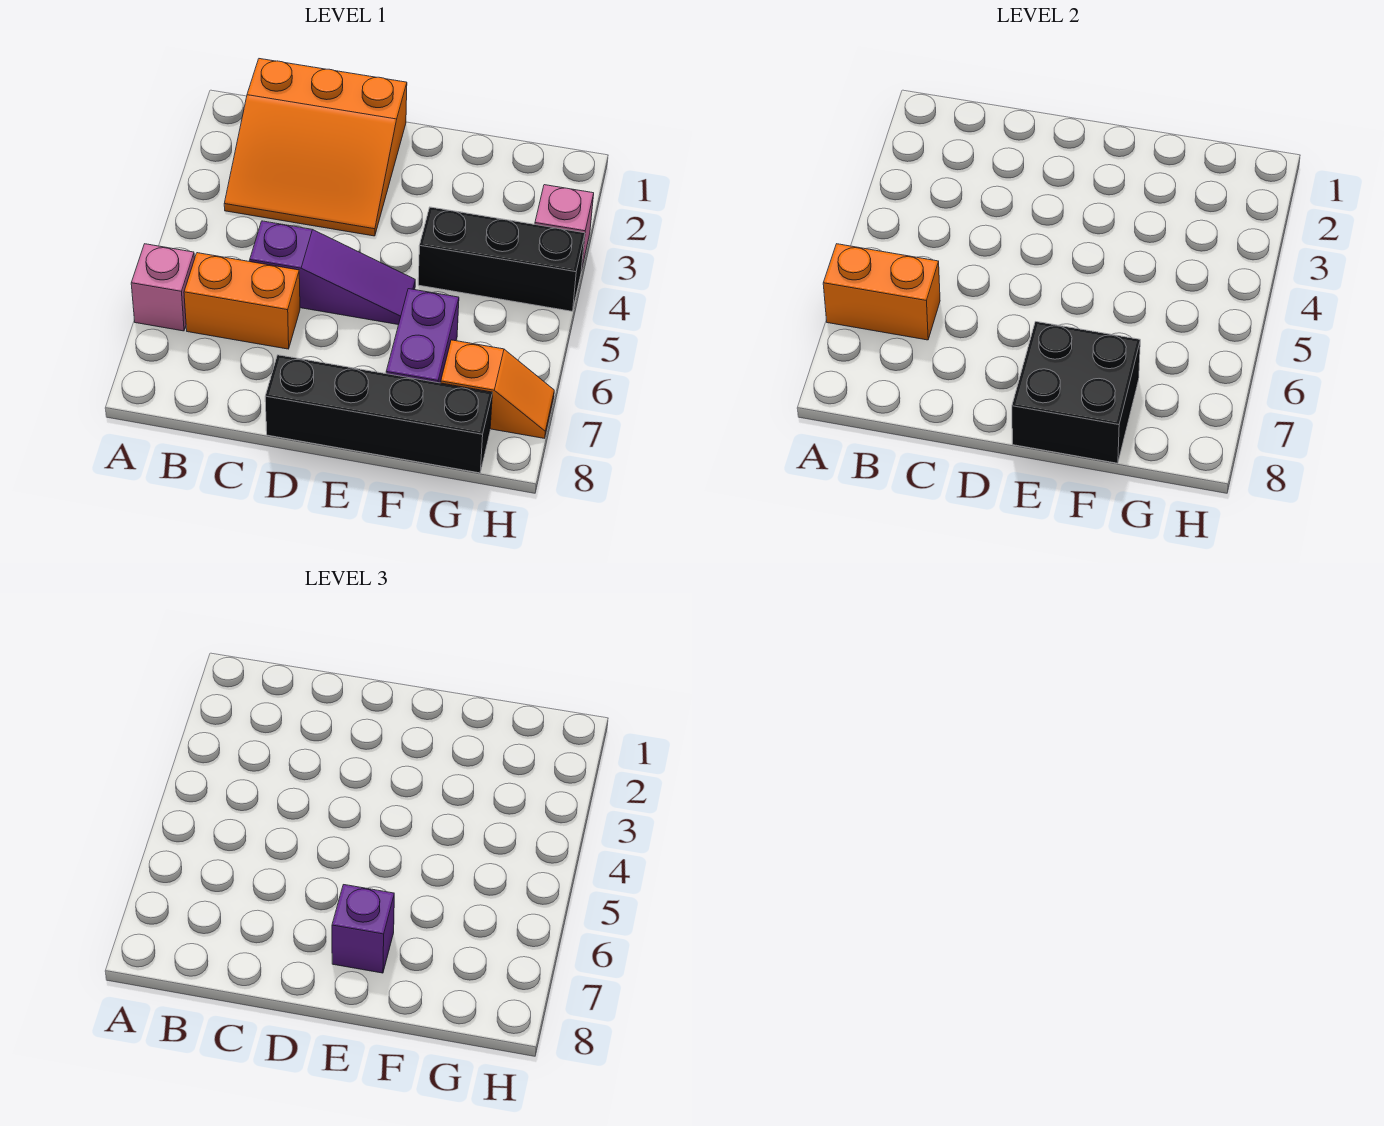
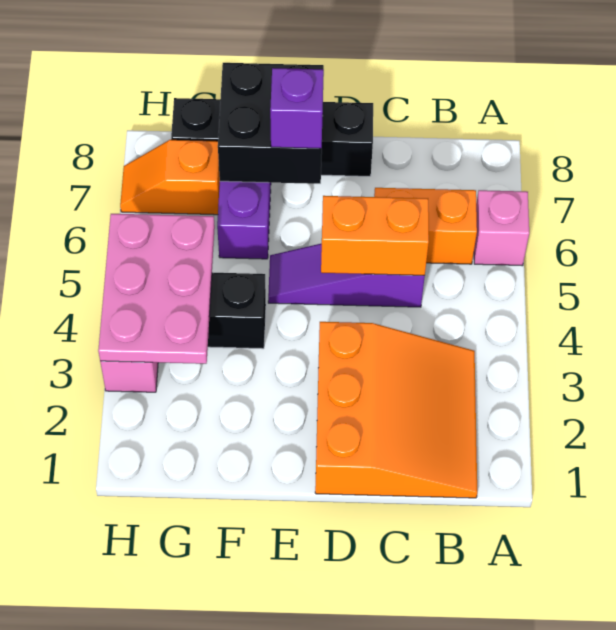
orange 1x2 brick [823,244,940,340] -> orange 1x2 brick moved to [321,196,429,275]
orange 3x3 slope [224,59,407,236] -> orange 3x3 slope turned to [315,322,477,498]
none -> pink 2x3 plate [98,214,215,364]

